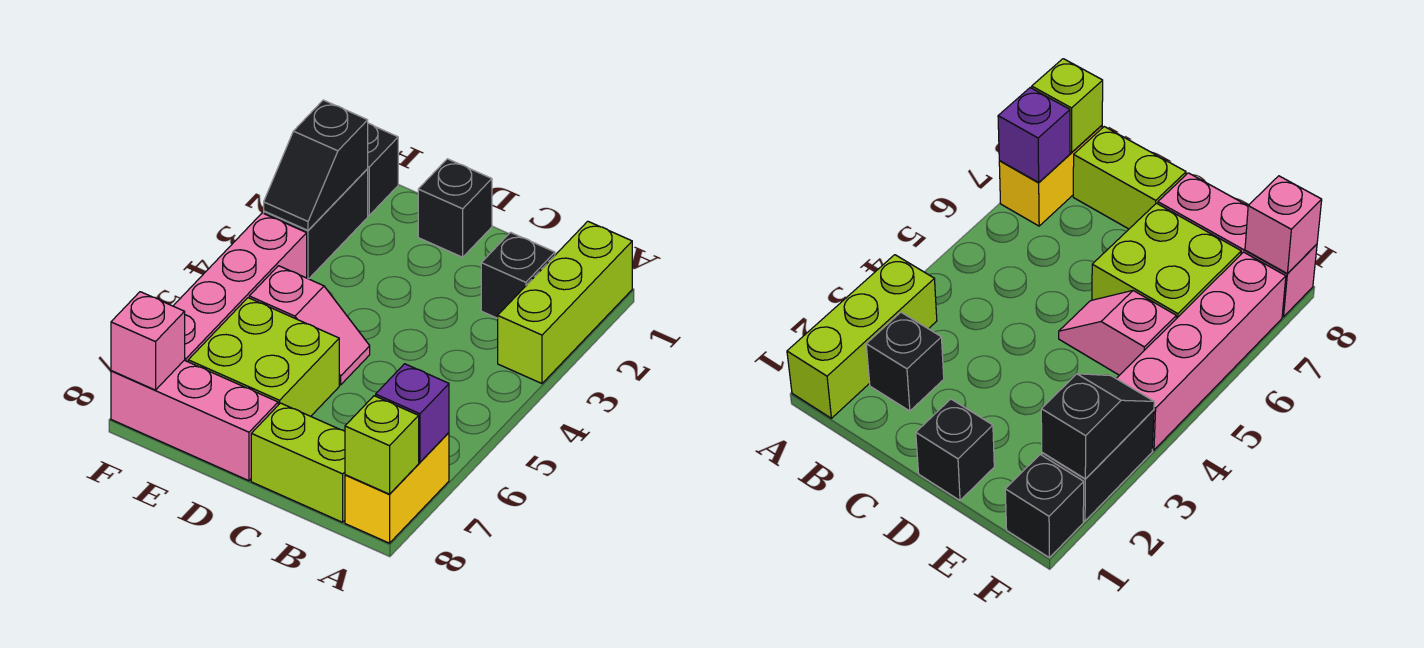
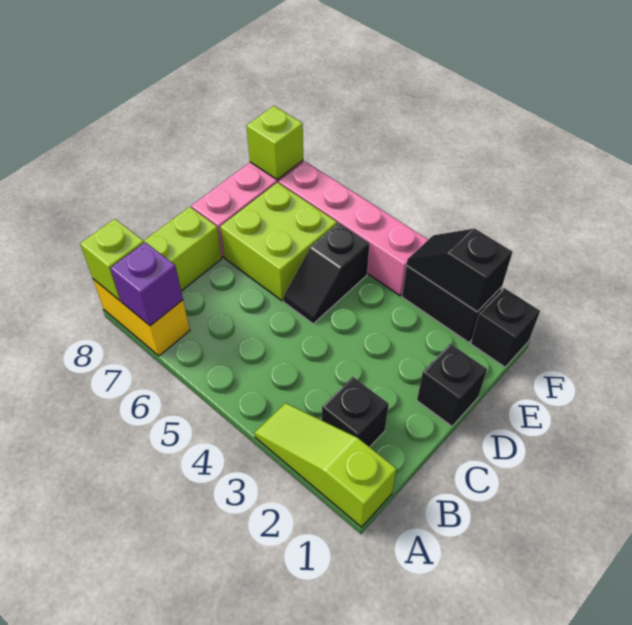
lime 1x3 brick [498,221,632,383] -> lime 1x3 slope [254,403,396,527]
pink 1x2 slope [249,266,370,385] -> black 1x2 slope [283,223,370,324]
pink 1x1 brick [111,292,185,390] -> lime 1x1 brick [247,106,303,180]

